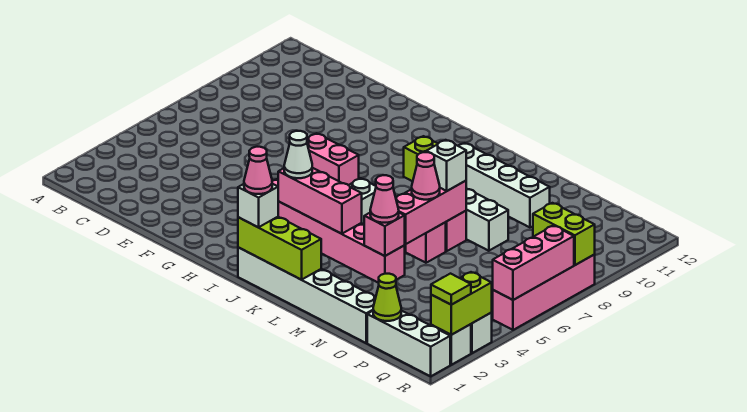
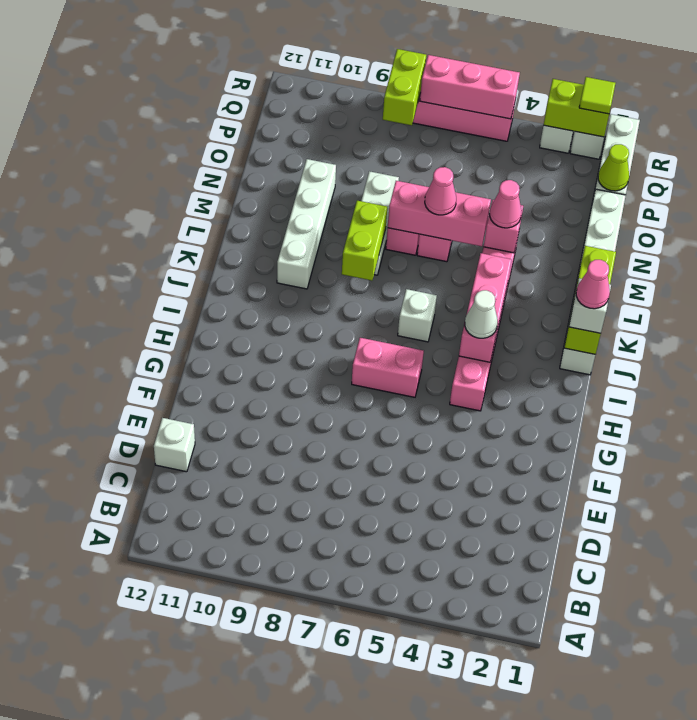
pink 1x2 brick [307,133,359,185] -> pink 1x2 brick turned to [352,338,424,397]
white 1x1 brick [426,140,466,191] -> white 1x1 brick moved to [154,418,195,472]

